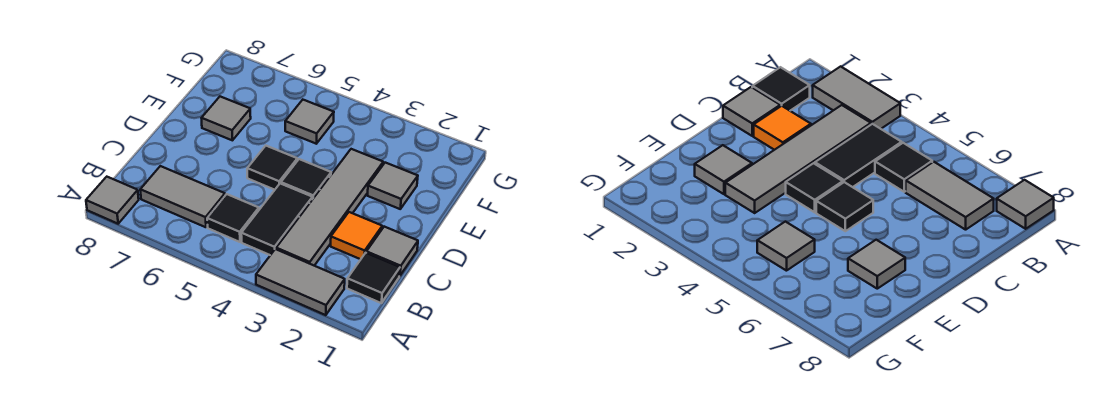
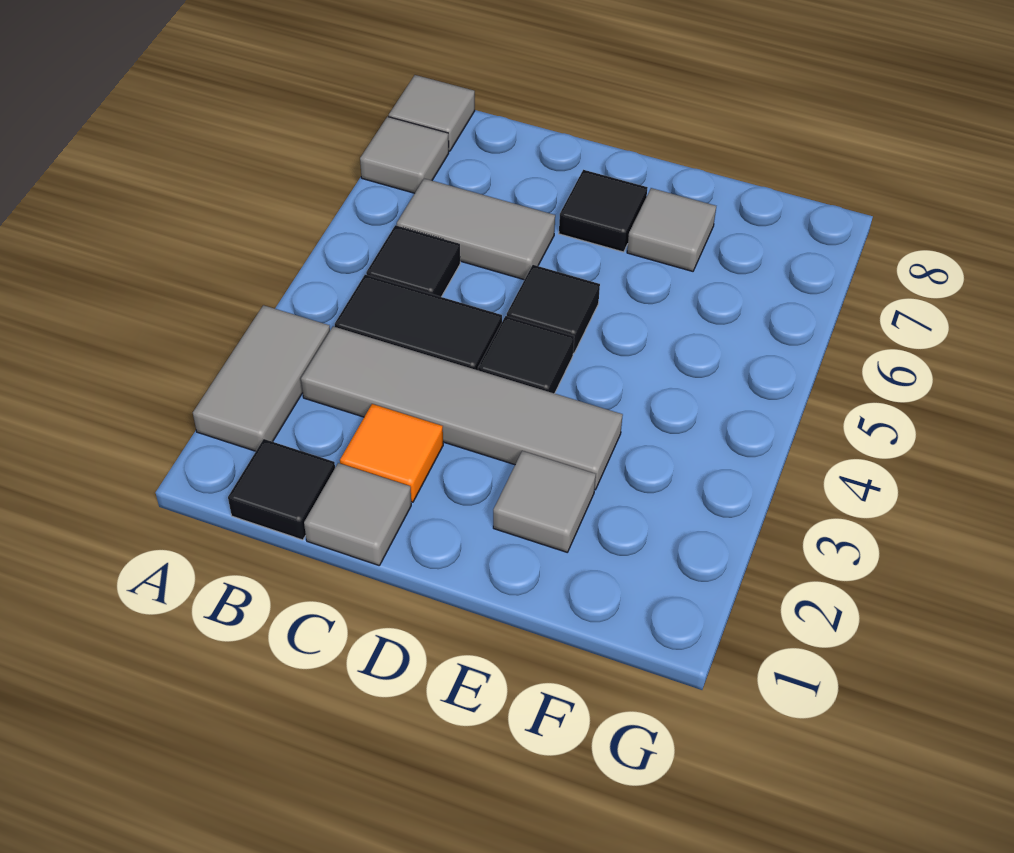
grey 1x2 tile [140,166,225,227] -> grey 1x2 tile turned to [397,179,555,280]
none -> black 1x1 tile [559,170,648,252]
grey 1x1 tile [285,100,334,144] -> grey 1x1 tile moved to [360,117,449,193]

